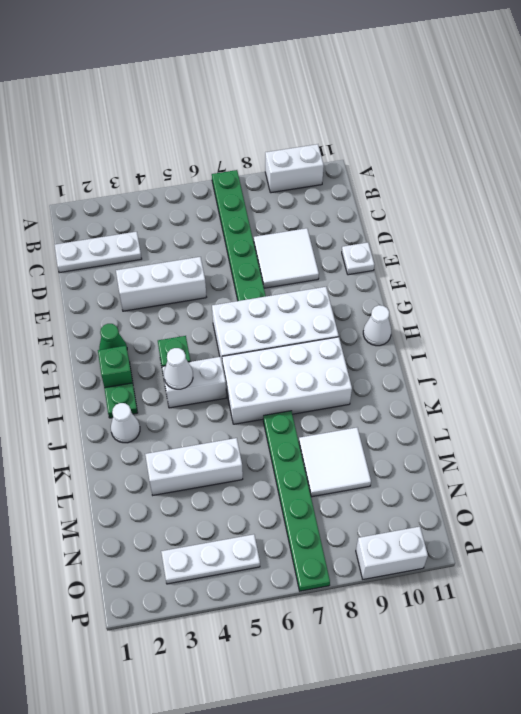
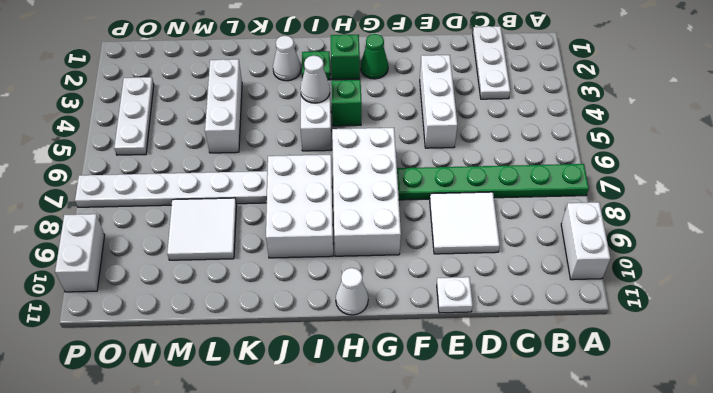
white 2x4 brick [222,337,352,424] -> white 2x3 brick [266,155,333,258]
green 1x6 plate [263,411,330,591] -> white 1x6 plate [75,171,268,207]

